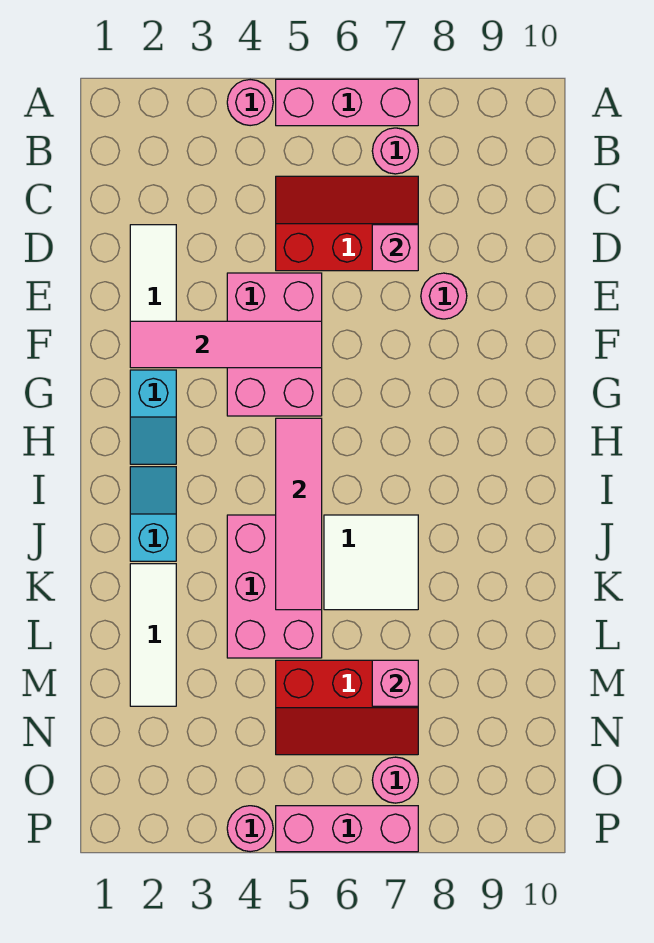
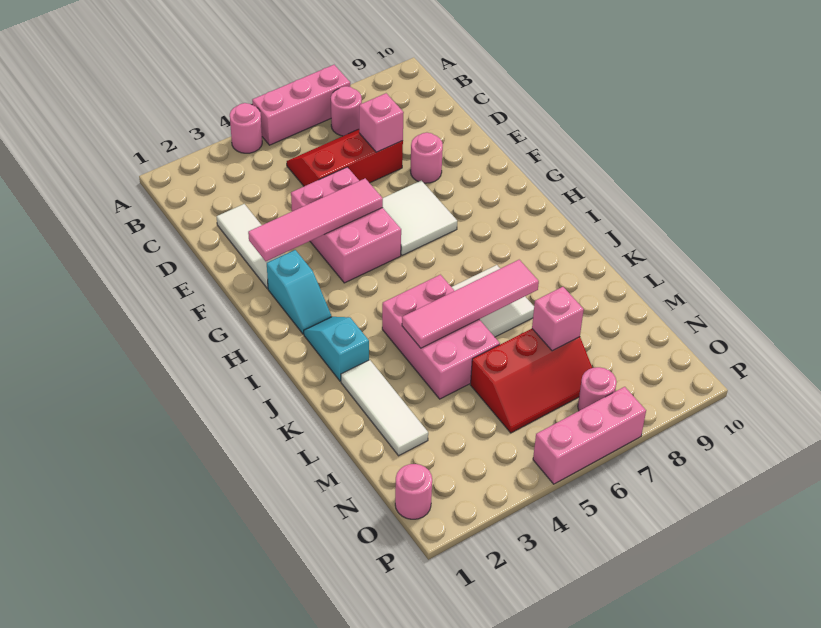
none -> white 2x2 tile [383,180,457,255]
pink 1x4 tile [276,418,322,610] -> pink 1x4 tile turned to [402,260,539,348]
pink 1x1 round brick [227,806,273,852] -> pink 1x1 round brick moved to [395,464,432,519]

